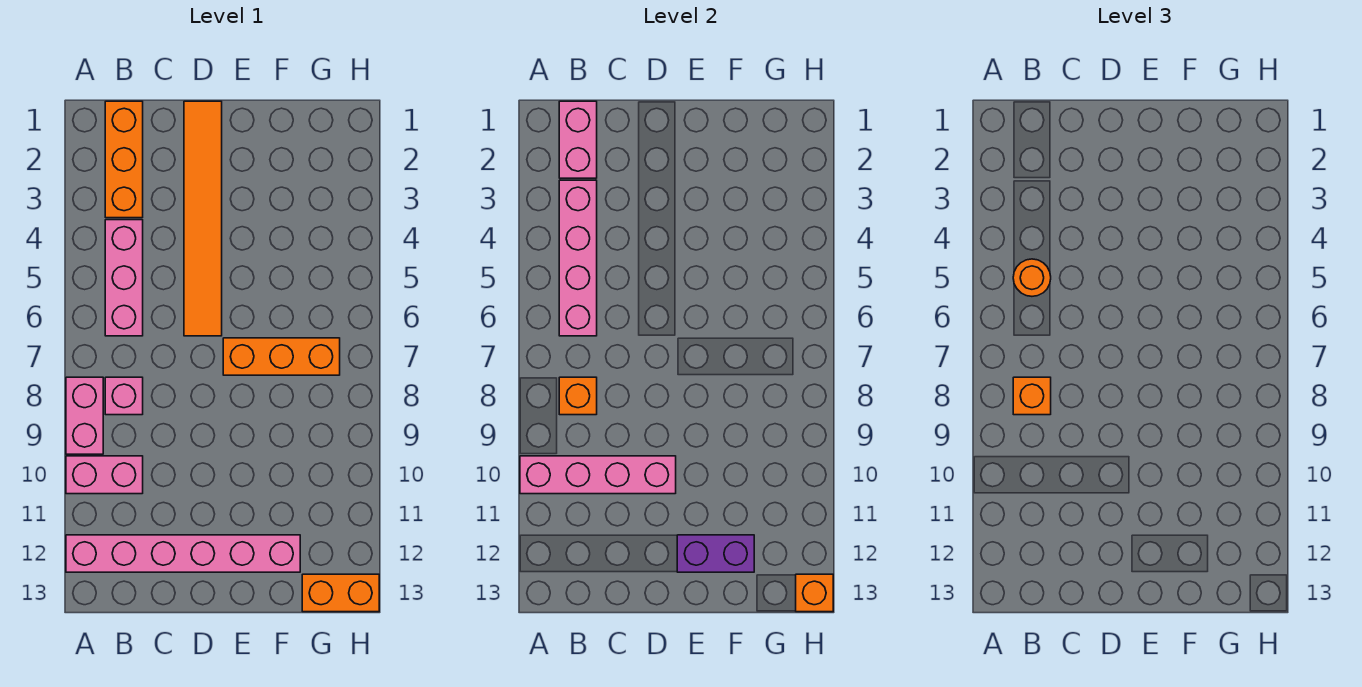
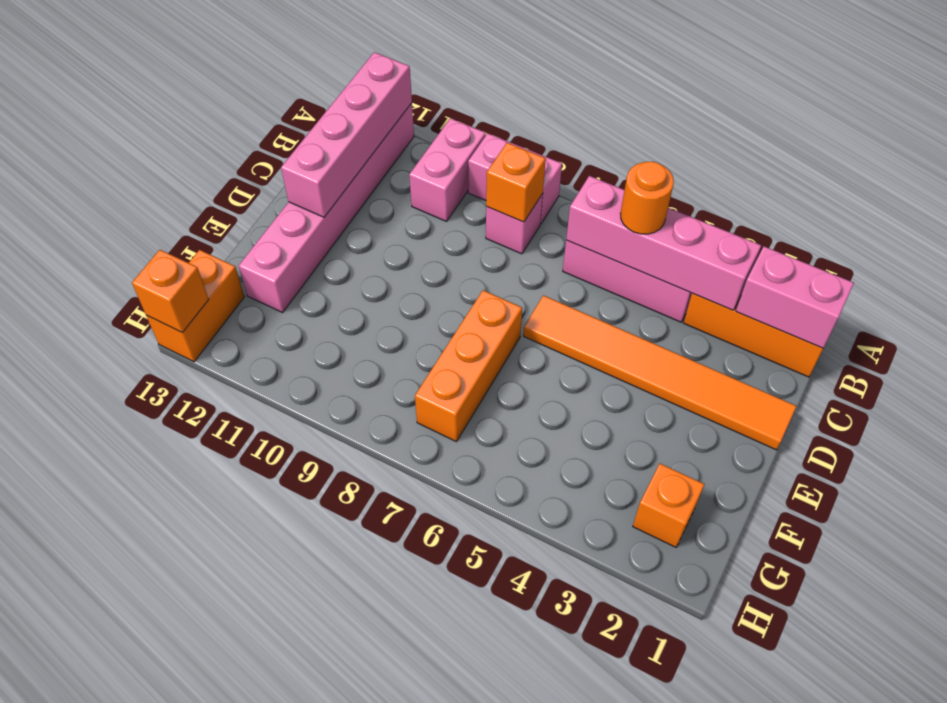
pink 1x4 brick [520,456,676,494] -> pink 1x4 brick moved to [281,52,412,217]
orange 1x1 brick [1013,377,1051,415] -> orange 1x1 brick moved to [633,464,704,547]
purple 1x2 brick [677,535,754,572] -> none

